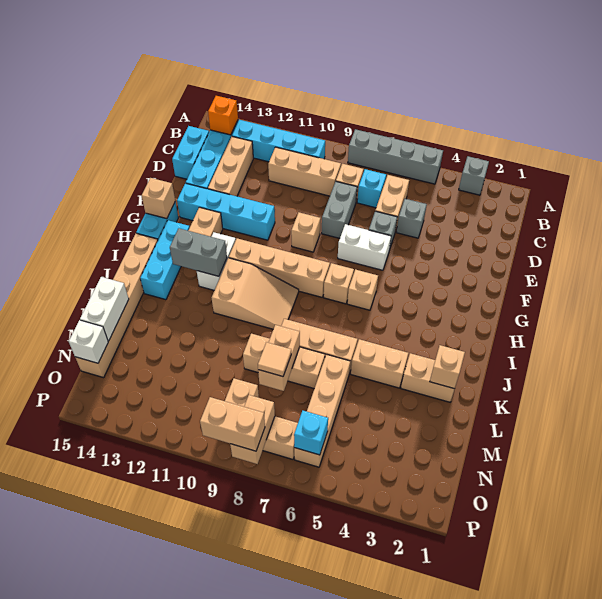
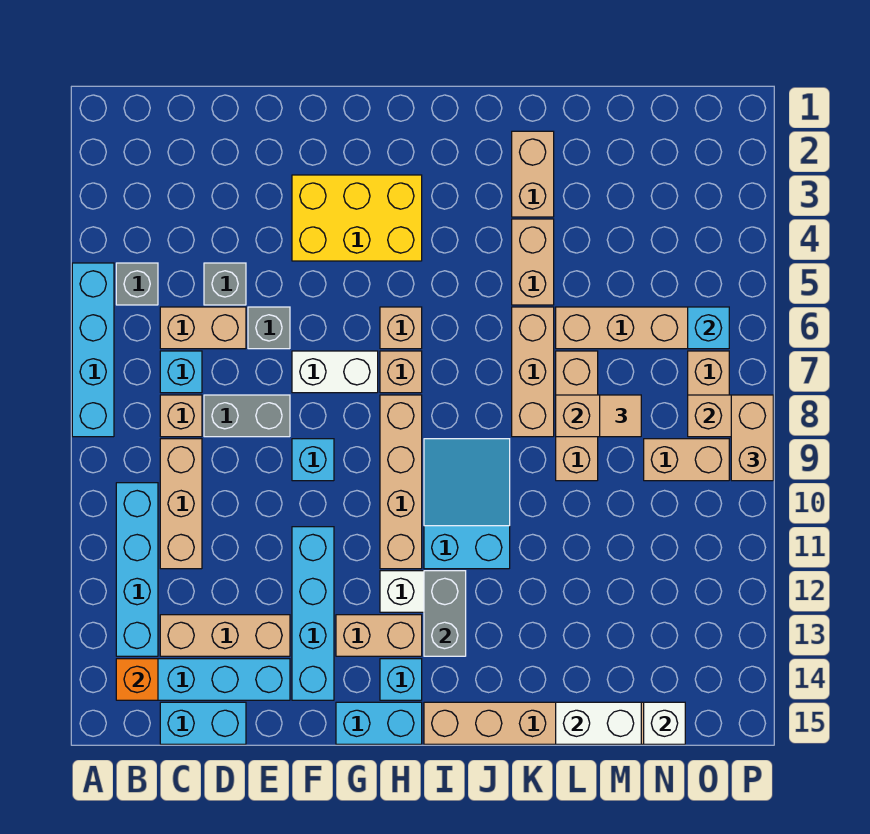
grey 1x1 brick [459,156,489,195] -> grey 1x1 brick moved to [116,263,158,305]
grey 1x4 brick [348,129,443,184] -> cyan 1x4 brick [72,263,114,437]
none -> yellow 2x3 brick [292,175,422,261]
white 1x2 brick [338,224,391,270] -> white 1x2 brick turned to [292,351,378,393]
tan 1x1 brick [291,212,321,252] -> cyan 1x1 brick [292,439,334,481]
tan 1x1 brick [142,178,175,219] -> none
cyan 1x3 brick [140,220,190,300] -> cyan 1x1 brick [380,659,422,700]
tan 2x3 slope [212,258,299,329] -> cyan 2x3 slope [424,439,510,569]
tan 1x1 brick [430,345,465,389] -> none

